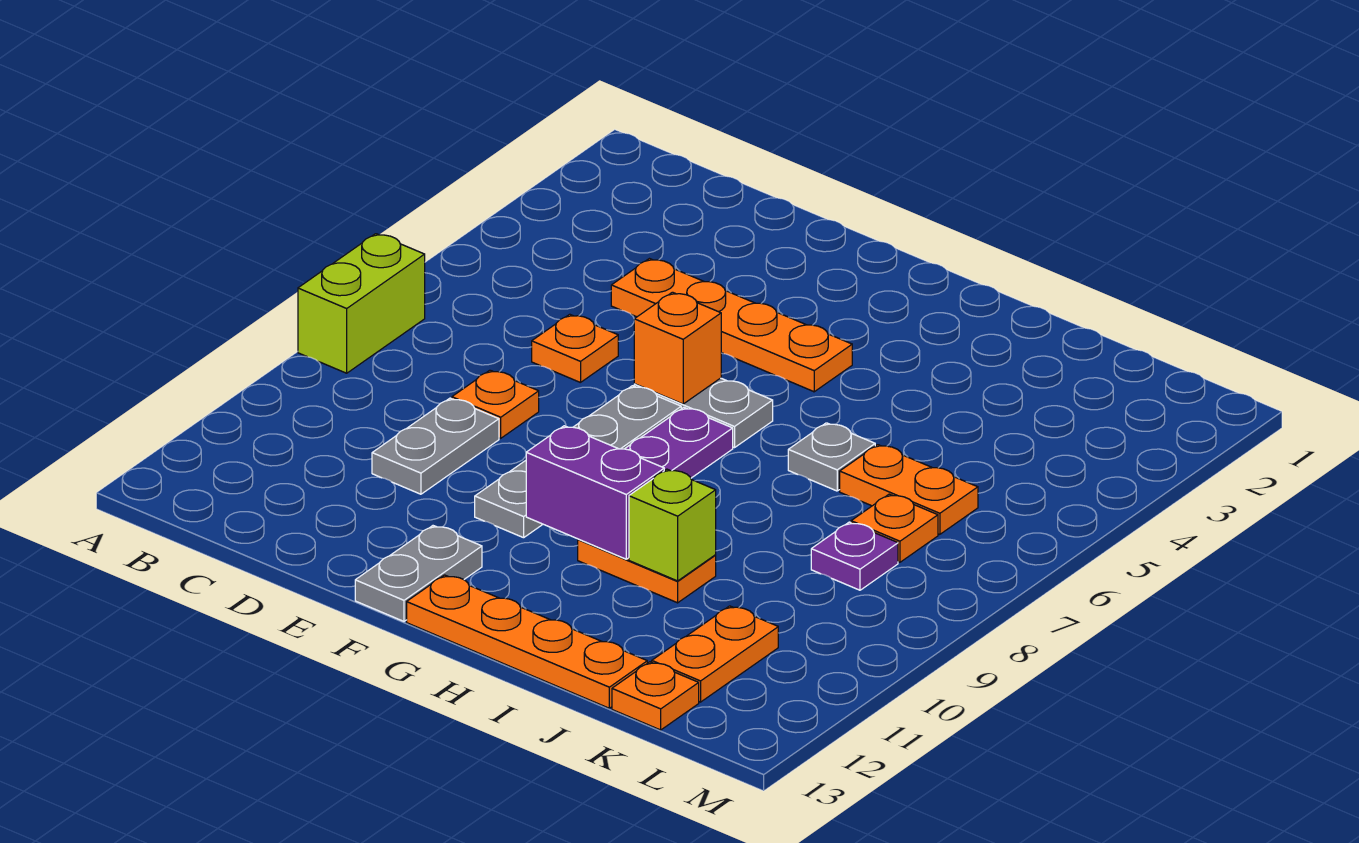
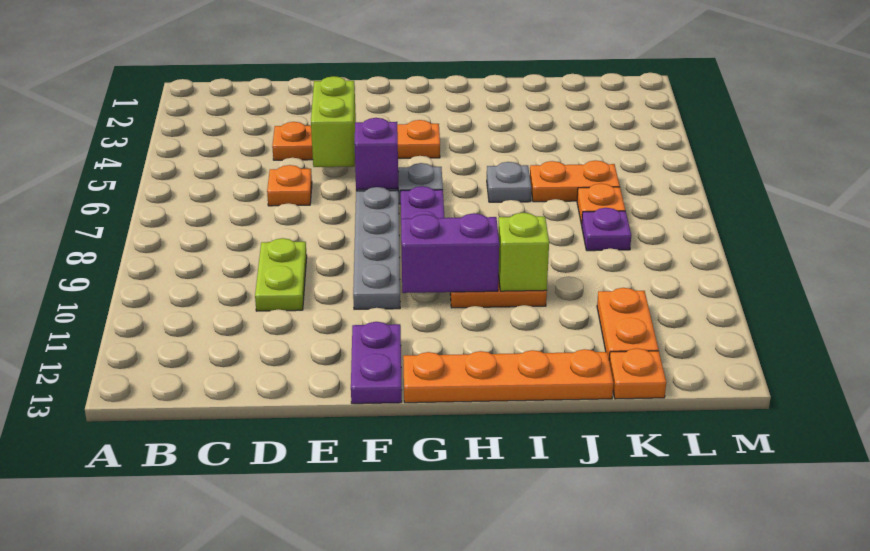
lime 1x2 brick [298,234,425,373] -> lime 1x2 brick moved to [311,76,356,167]
orange 1x1 plate [452,370,539,438] -> none
grey 1x2 plate [372,398,499,494] -> lime 1x2 plate [255,238,307,311]
orange 1x1 brick [634,292,721,404] -> purple 1x1 brick [354,118,398,190]
grey 1x2 plate [355,526,482,621] -> purple 1x2 plate [351,322,402,404]

